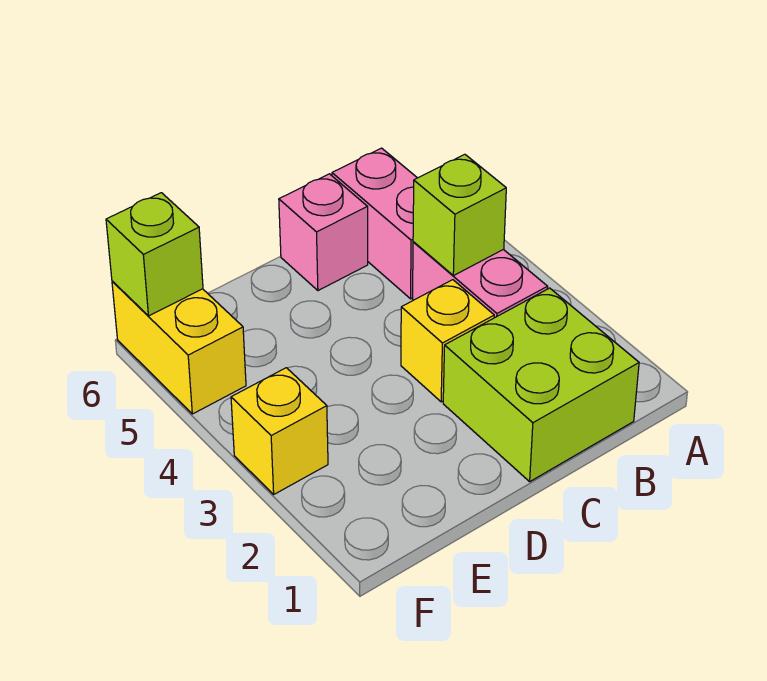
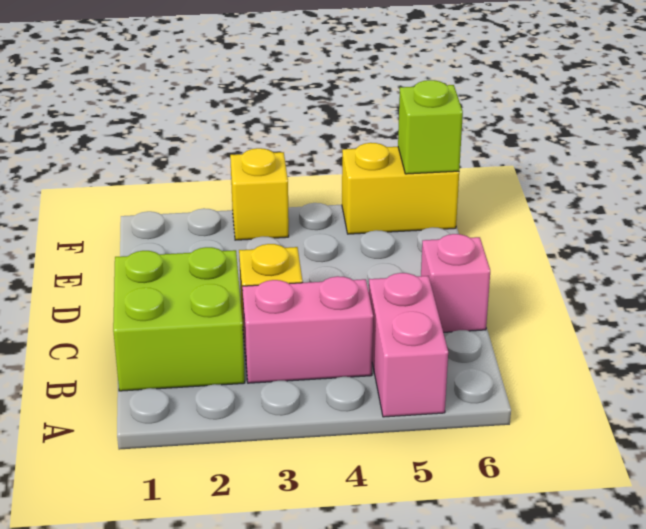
lime 1x1 brick [413,154,506,276] -> none
pink 1x2 brick [332,148,417,299] -> pink 1x2 brick turned to [369,273,448,417]

